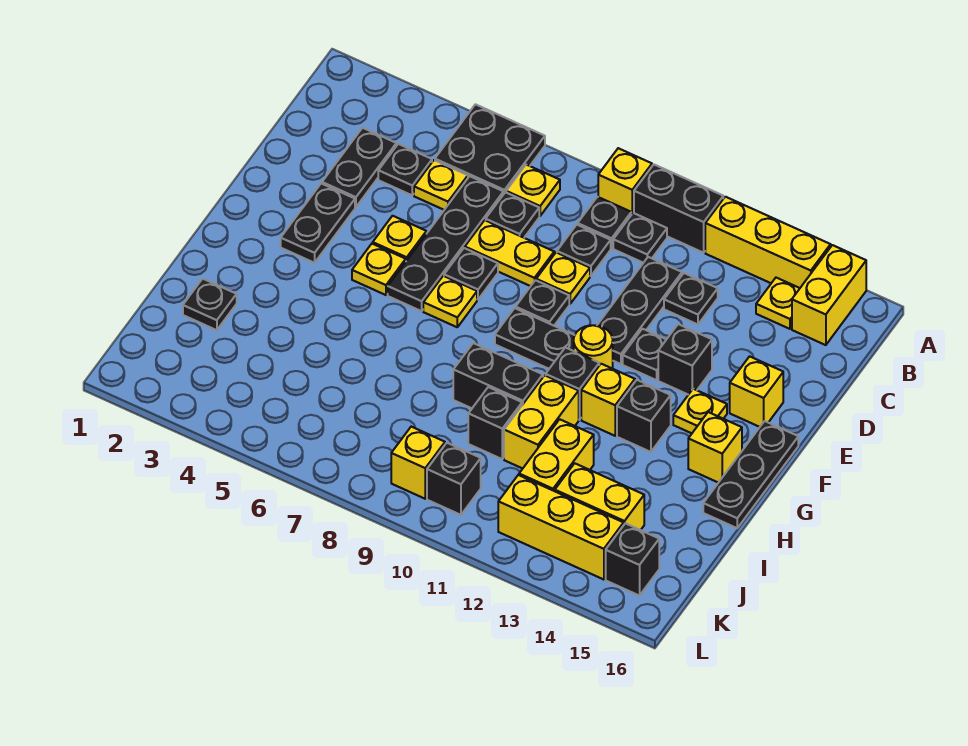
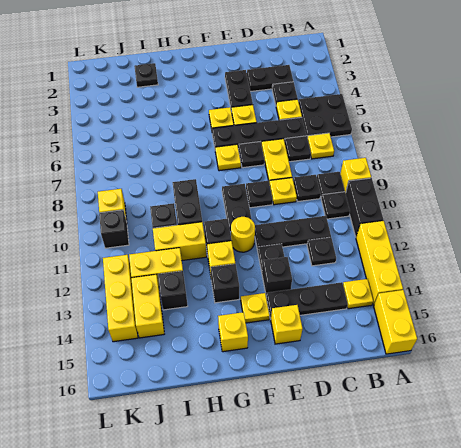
yellow 1x2 brick [792,245,866,345] -> yellow 1x2 brick turned to [374,290,417,354]
black 1x2 plate [281,183,355,263] -> black 1x2 plate turned to [225,70,253,111]
black 1x3 plate [703,421,798,528] -> black 1x3 plate moved to [266,282,348,319]
black 1x1 brick [606,523,659,596] -> black 1x1 brick moved to [158,271,188,310]

